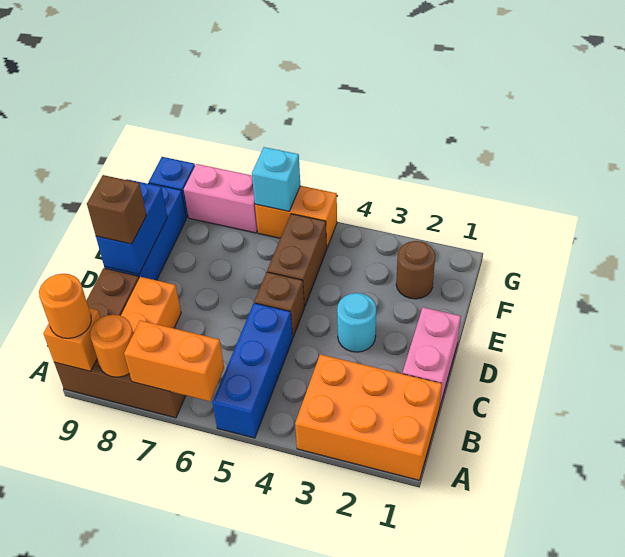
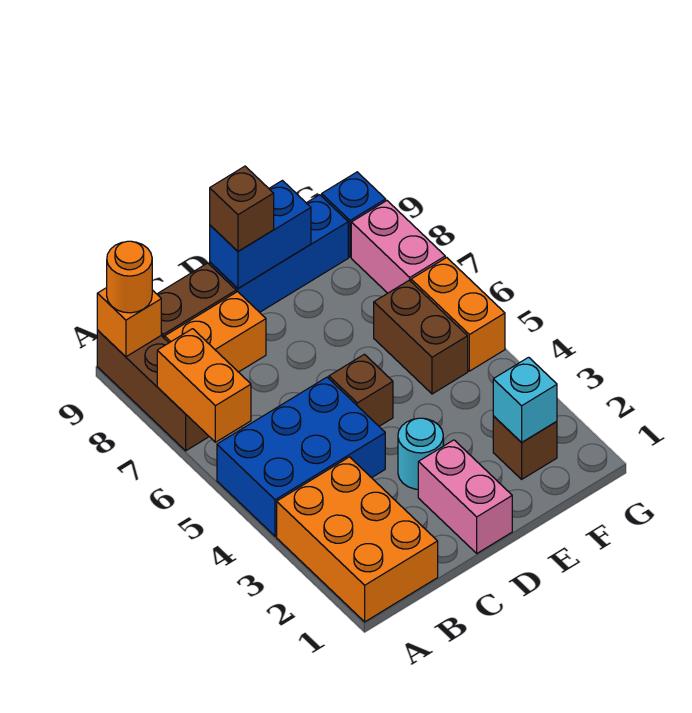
blue 1x3 brick [212,303,293,438] -> blue 2x3 brick [217,377,385,536]
orange 1x1 round brick [90,315,133,377] -> none
pink 1x2 brick [403,307,461,408] -> pink 1x2 brick turned to [418,440,512,553]
brown 1x2 brick [267,214,327,307] -> brown 1x2 brick turned to [374,280,468,394]
brown 1x1 round brick [396,241,435,299] -> brown 1x1 brick [493,416,557,479]
cyan 1x1 brick [252,147,300,211] -> cyan 1x1 brick moved to [493,357,557,443]

